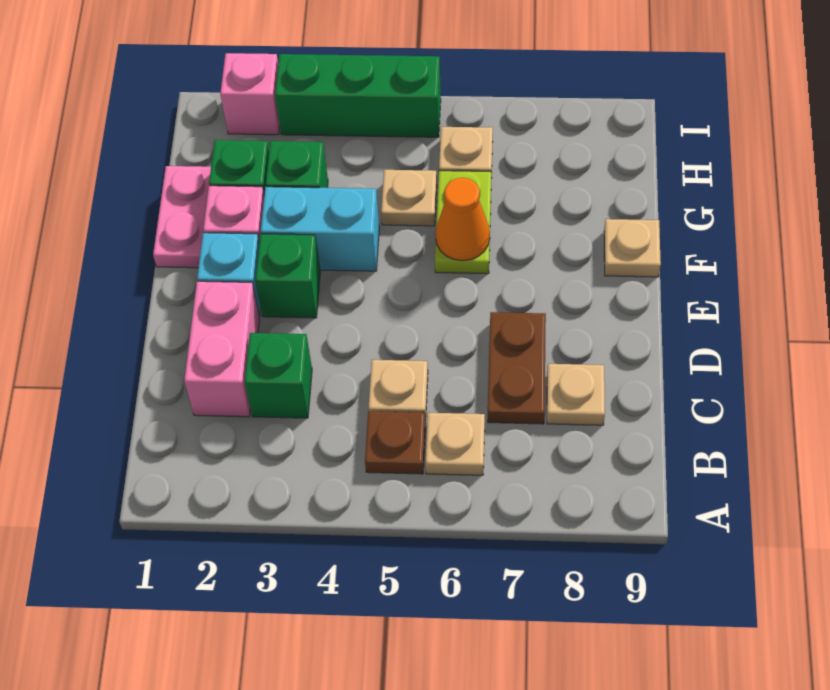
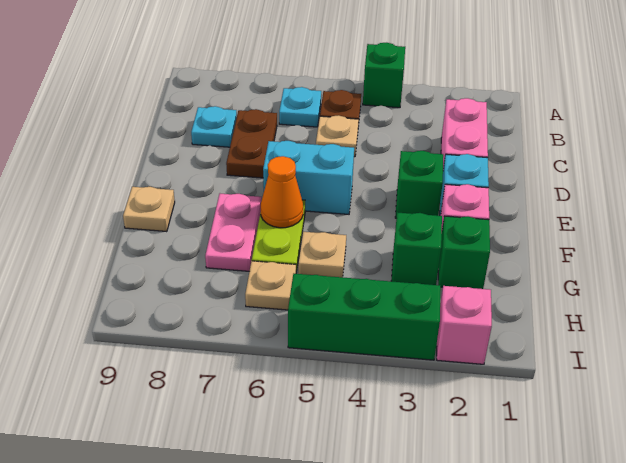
tan 1x1 plate [426,413,485,475] -> cyan 1x1 plate [279,87,321,127]
green 1x1 brick [245,333,312,418] -> green 1x1 brick moved to [363,43,405,108]
tan 1x1 plate [547,364,605,425] -> cyan 1x1 plate [191,106,237,147]
pink 1x2 plate [153,166,211,268] -> pink 1x2 plate moved to [205,194,261,271]
cyan 1x2 brick [261,187,379,271] -> cyan 1x2 brick moved to [263,141,354,214]

